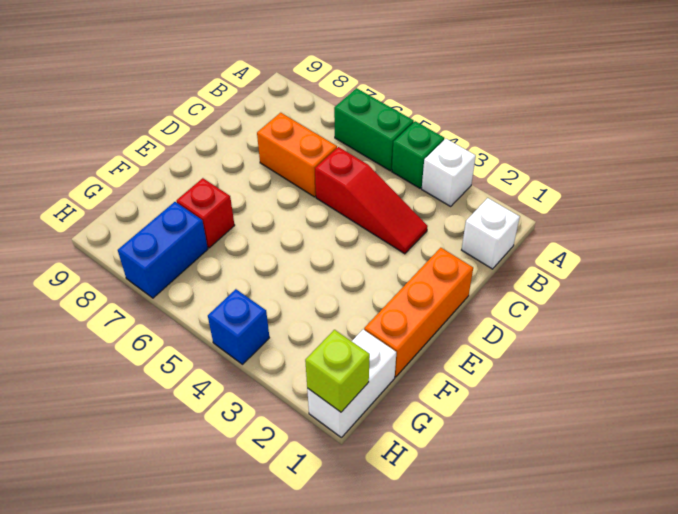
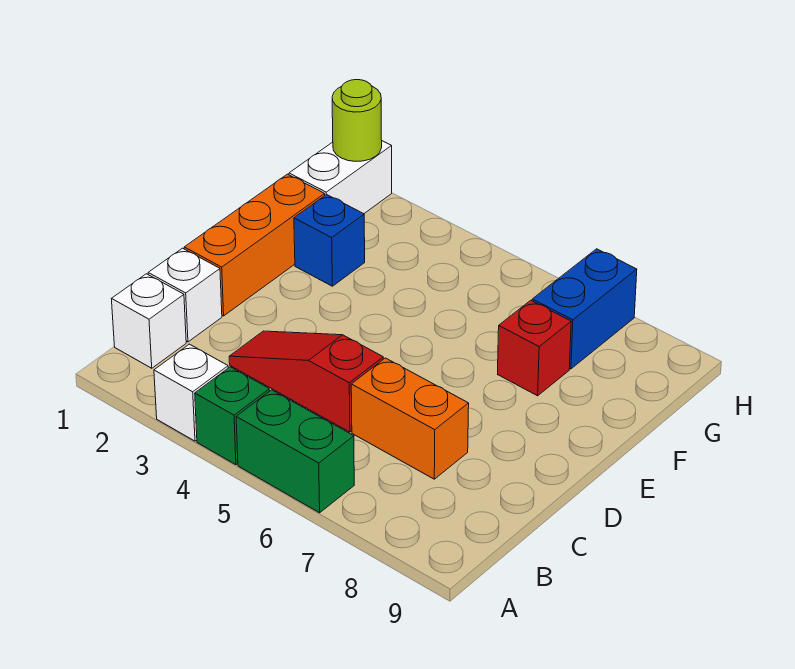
none -> white 1x1 brick [148,248,222,342]
lime 1x1 brick [305,330,370,412] -> lime 1x1 round brick [332,80,382,161]
blue 1x1 brick [208,289,269,364] -> blue 1x1 brick moved to [294,194,365,286]

